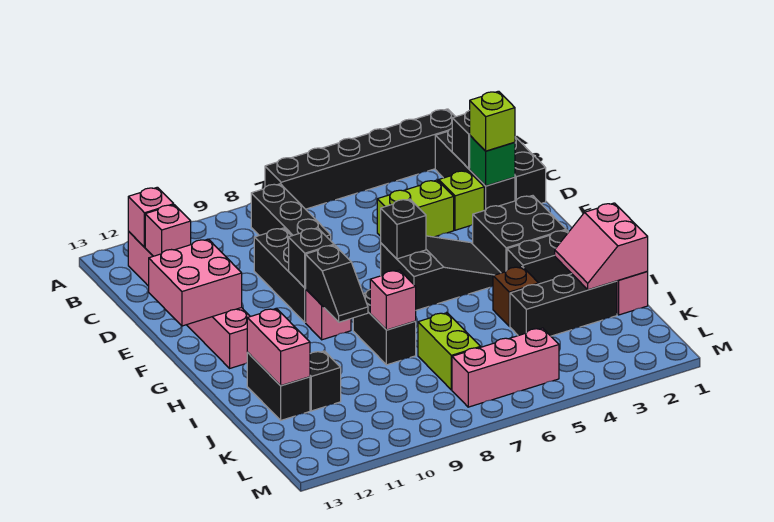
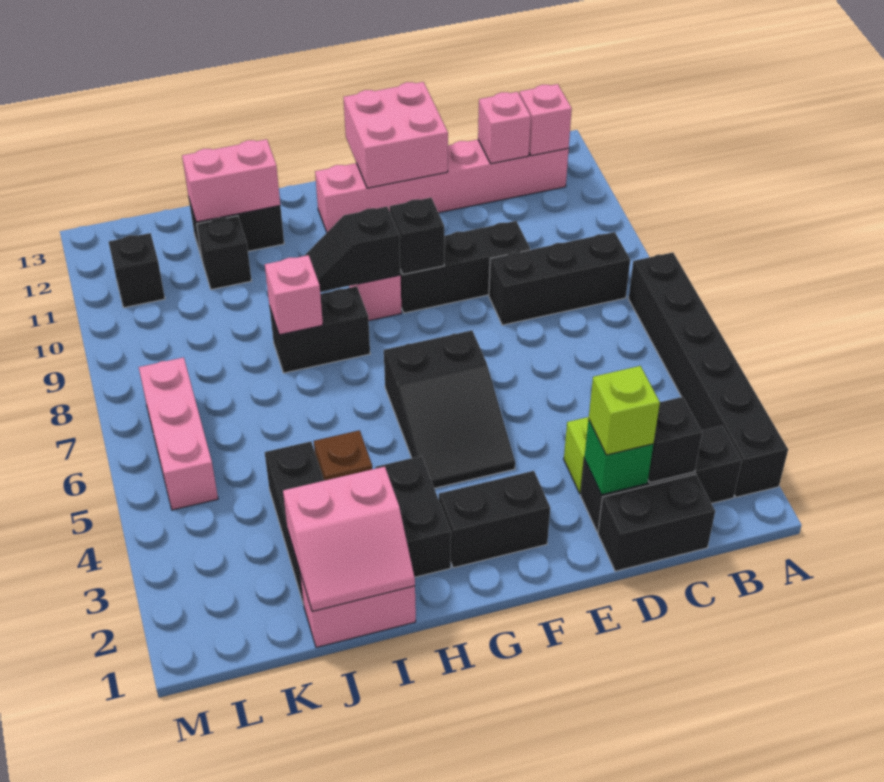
lime 1x2 brick [377,180,454,237] -> none
black 2x2 brick [473,196,566,273] -> black 1x2 brick [439,471,550,568]
black 1x1 brick [381,199,426,259] -> black 1x1 brick moved to [109,233,165,308]
pink 2x2 slope [555,203,648,290] -> pink 2x2 slope turned to [283,467,415,612]
lime 1x2 brick [418,313,480,390] -> none

